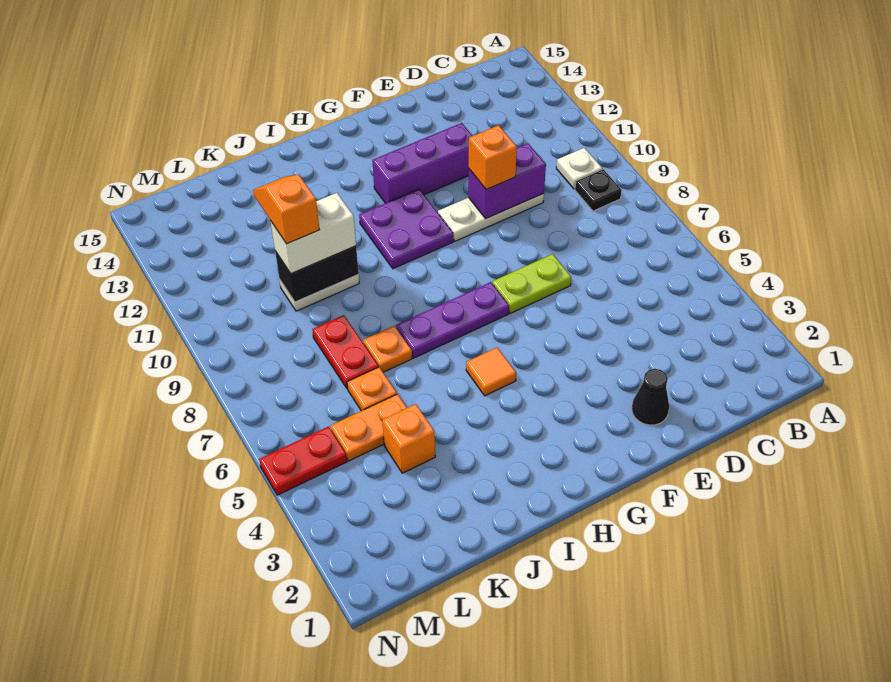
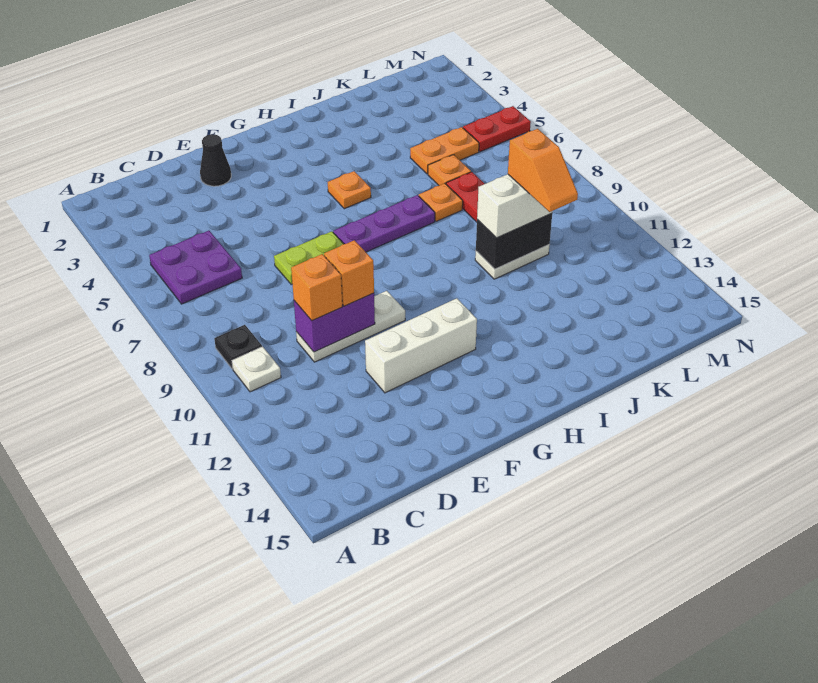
purple 1x3 brick [372,123,472,203] -> white 1x3 brick [365,298,477,393]
purple 2x2 plate [359,189,453,269] -> purple 2x2 plate moved to [149,231,242,304]
orange 1x1 tile [466,348,516,396] -> orange 1x1 plate [328,171,371,209]
orange 1x1 brick [382,404,435,473] -> orange 1x1 brick moved to [291,254,342,321]

